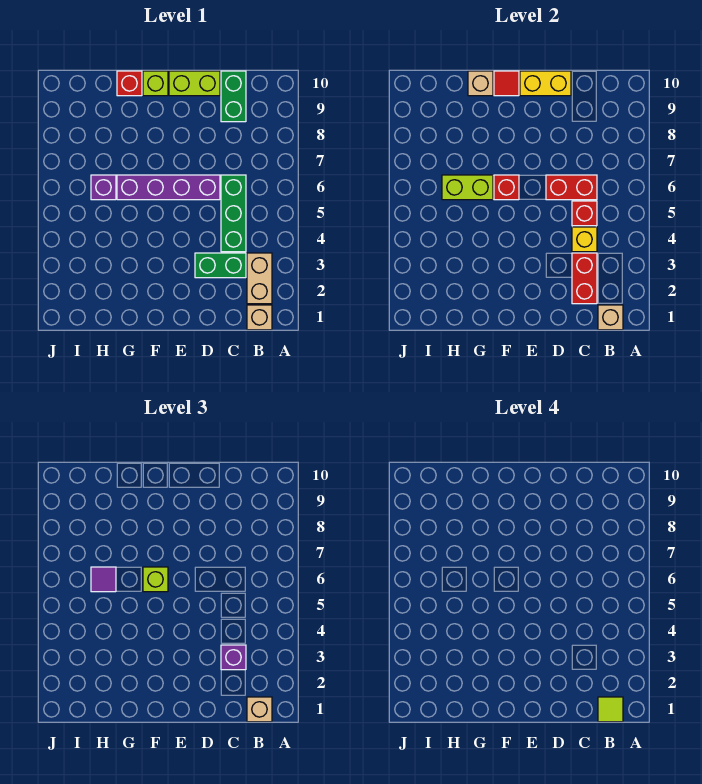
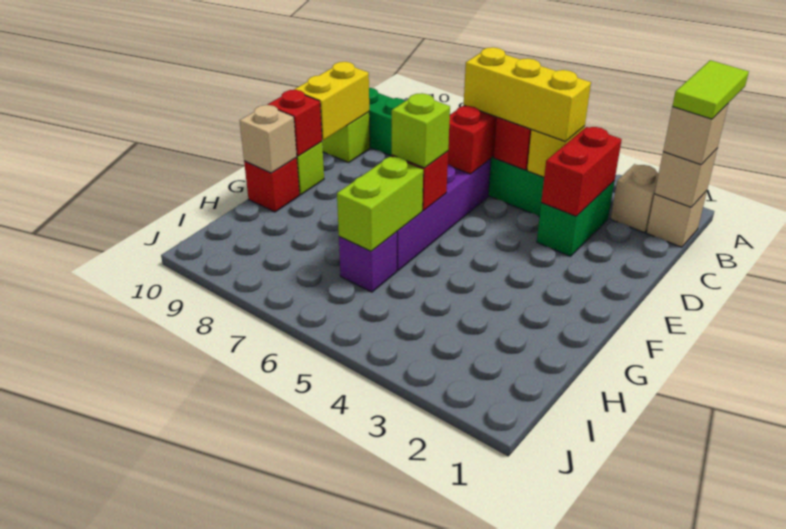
lime 1x1 tile [598,697,623,722] -> lime 1x2 tile [672,60,749,119]
tan 1x2 brick [247,253,272,304] -> tan 1x1 brick [611,164,659,233]
red 1x2 brick [572,253,597,304] -> red 1x2 brick turned to [541,127,622,216]
purple 1x1 brick [221,645,246,670] -> none
none -> yellow 1x3 brick [464,47,591,142]
lime 1x2 brick [169,71,220,96] -> lime 1x1 brick [322,112,370,163]
red 1x1 tile [494,71,519,96] -> red 1x1 brick [268,90,322,156]
purple 1x1 tile [91,567,116,592] -> none

